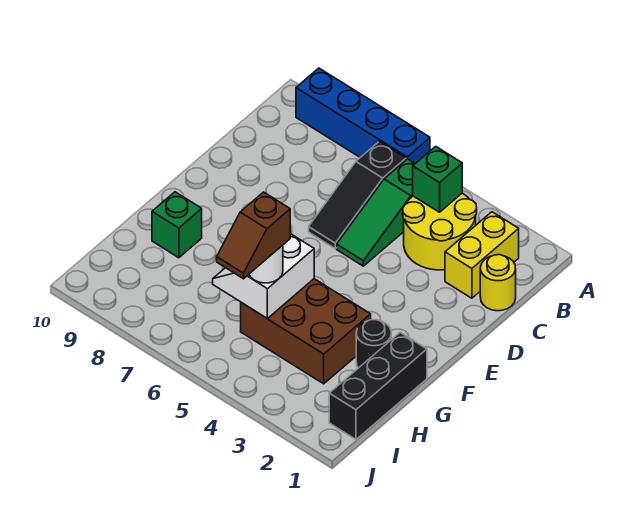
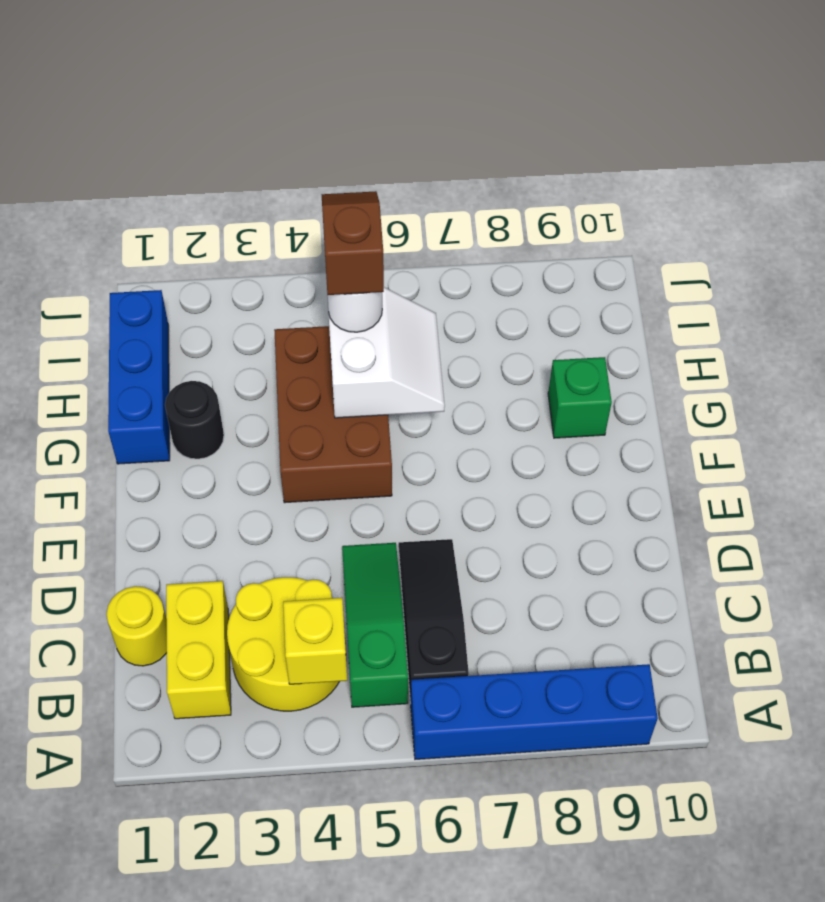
green 1x1 brick [413,146,462,212] -> yellow 1x1 brick [283,598,347,684]
black 1x3 brick [329,333,427,439] -> blue 1x3 brick [108,290,170,464]
brown 2x3 brick [241,279,371,384] -> brown 2x3 brick turned to [274,326,392,503]

